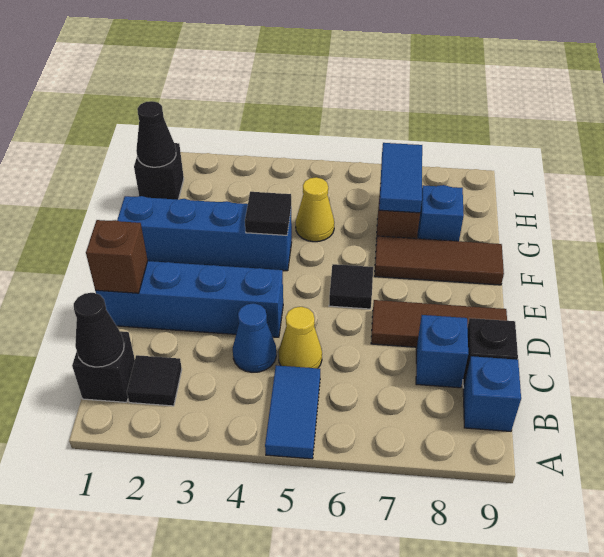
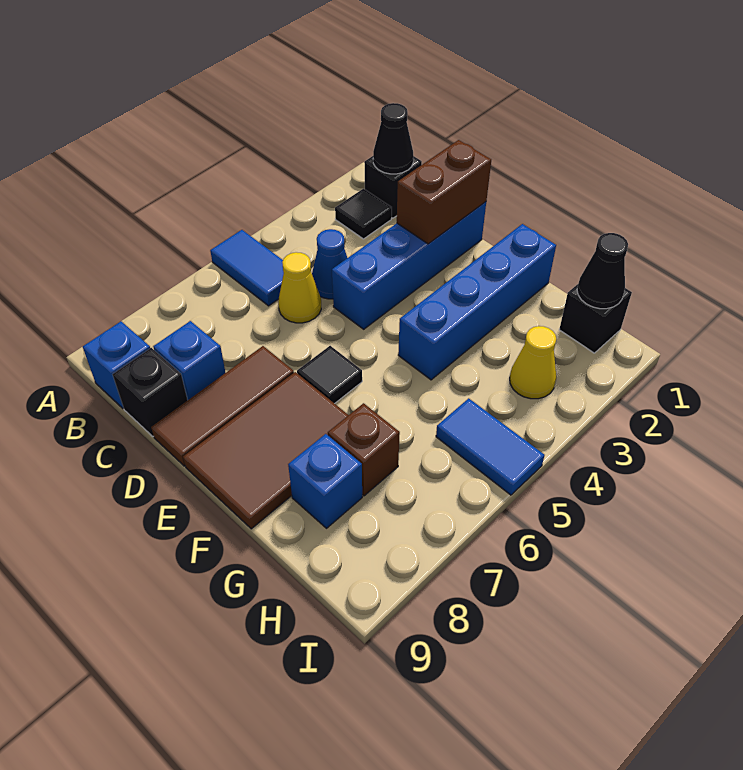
brown 1x1 brick [86,220,148,293] -> brown 1x2 brick [397,140,491,244]
black 1x1 tile [245,192,291,235] -> none
brown 1x3 tile [375,236,504,285] -> brown 2x3 tile [183,372,348,529]
yellow 1x1 cone [296,177,334,242] -> yellow 1x1 cone moved to [510,326,556,399]
blue 1x2 tile [379,143,422,213] -> blue 1x2 tile moved to [436,398,545,495]

